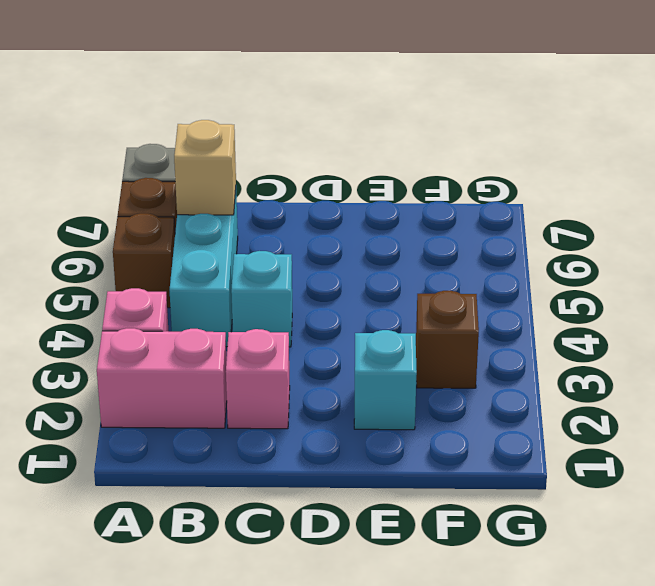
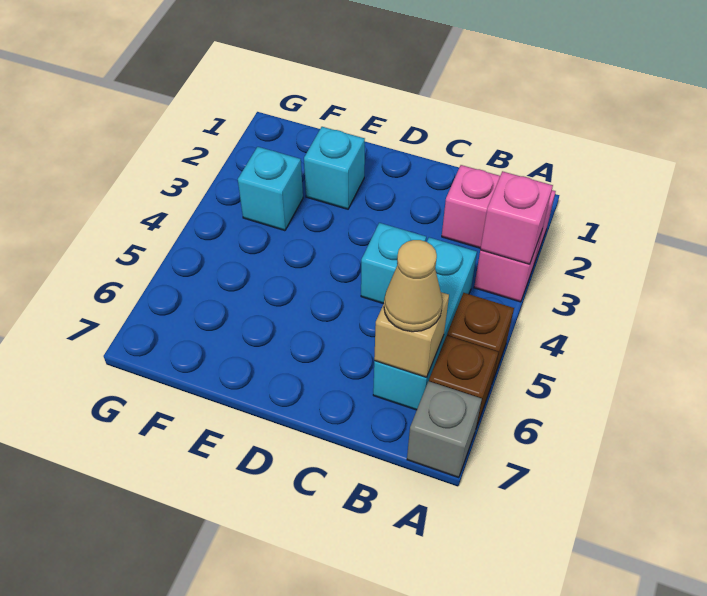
none -> tan 1x1 cone [384,240,443,332]
pink 1x1 brick [226,329,290,429] -> pink 1x1 brick moved to [480,171,553,264]
brown 1x1 brick [416,291,479,388] -> cyan 1x1 brick [238,147,303,231]

